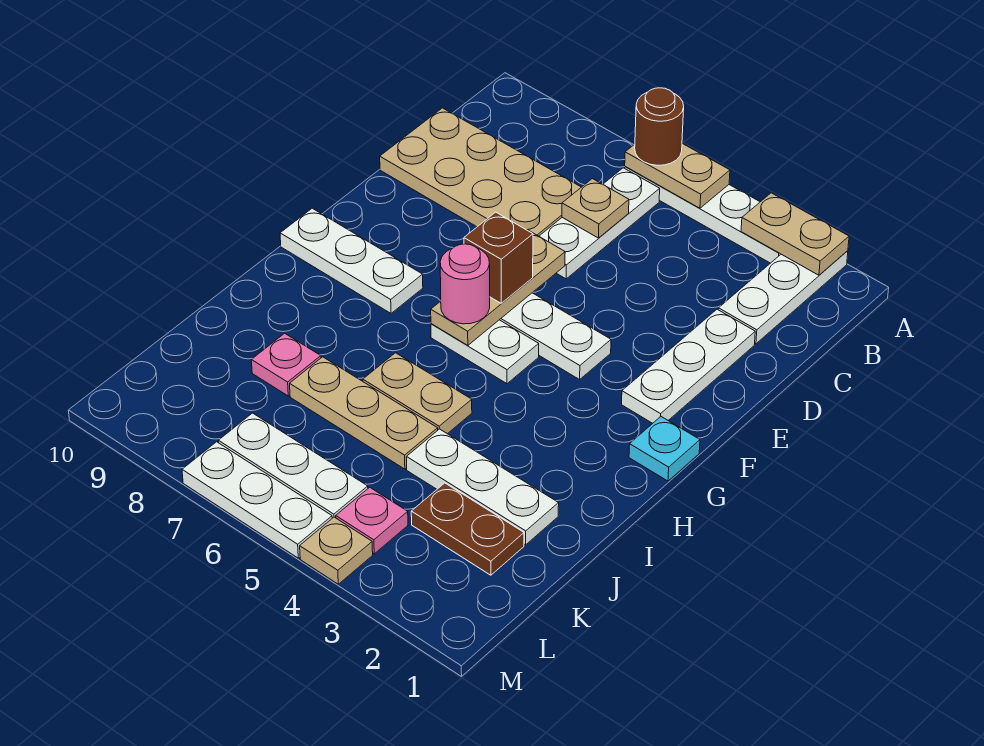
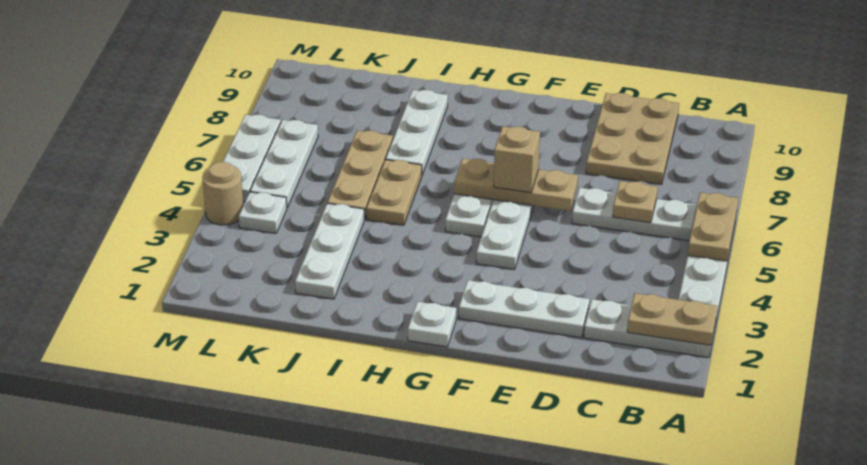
tan 1x2 plate [741,193,849,275] -> tan 1x2 plate turned to [627,293,717,345]
brown 1x1 round brick [635,88,684,165] -> none
tan 2x4 plate [380,108,581,236] -> tan 2x3 plate [586,93,679,184]
brown 1x1 brick [464,212,533,303] -> tan 1x1 brick [494,126,540,193]
cyan 1x1 plate [629,417,700,481] -> white 1x1 plate [408,302,456,347]
pink 1x1 round brick [440,244,490,324] -> none
white 1x3 plate [280,208,423,313] -> white 1x3 plate moved to [386,90,448,175]
pink 1x1 plate [251,333,321,396] -> none
brown 1x2 plate [411,483,524,575] -> none
pink 1x1 plate [336,487,408,554] -> white 1x1 plate [239,192,287,233]
tan 1x1 plate [300,517,373,584] -> tan 1x1 round brick [202,162,243,225]

